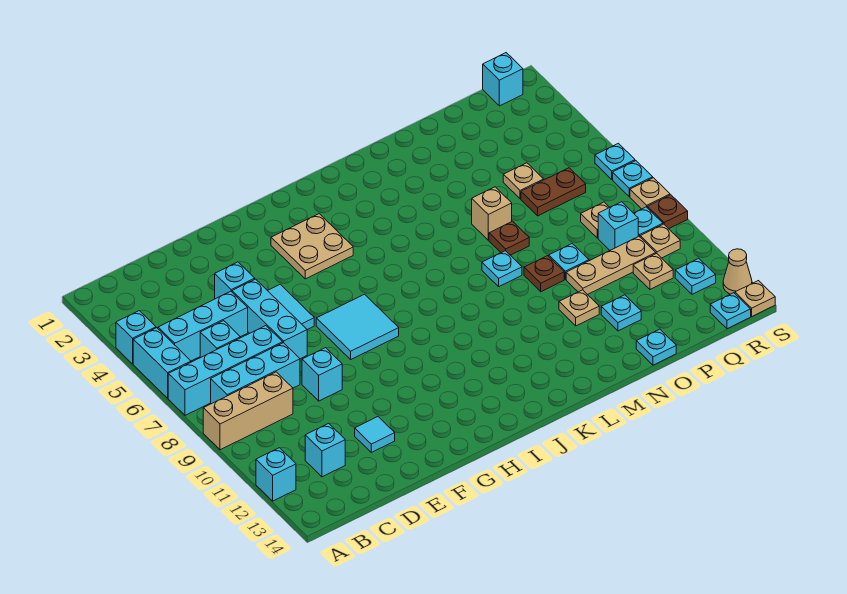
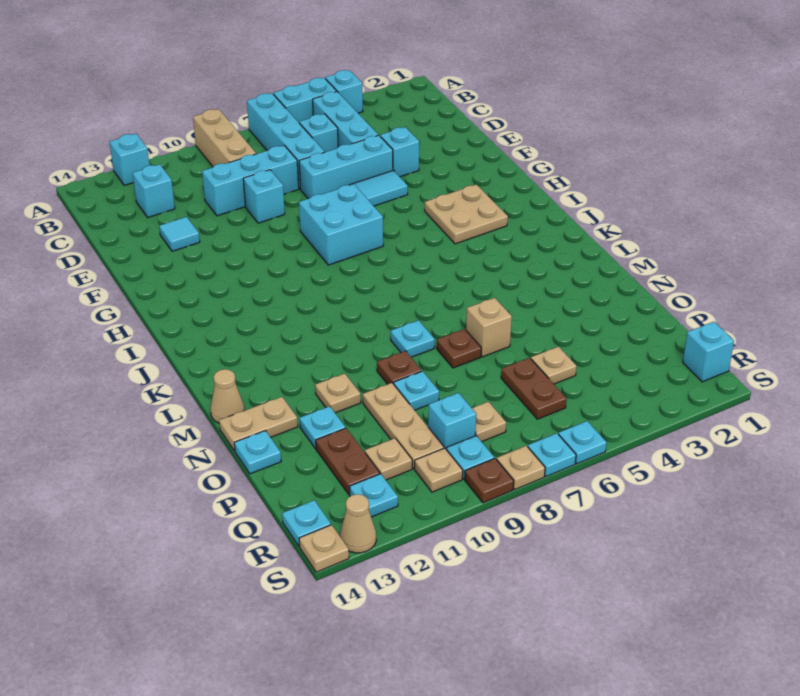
cyan 1x3 brick [211,343,300,404] -> cyan 1x3 brick turned to [202,146,299,216]
cyan 2x2 tile [316,294,399,359] -> cyan 2x2 brick [299,184,383,265]
none -> tan 1x1 cone [211,369,244,423]
none -> tan 1x2 plate [219,397,298,451]
none -> brown 1x2 plate [316,428,380,495]

